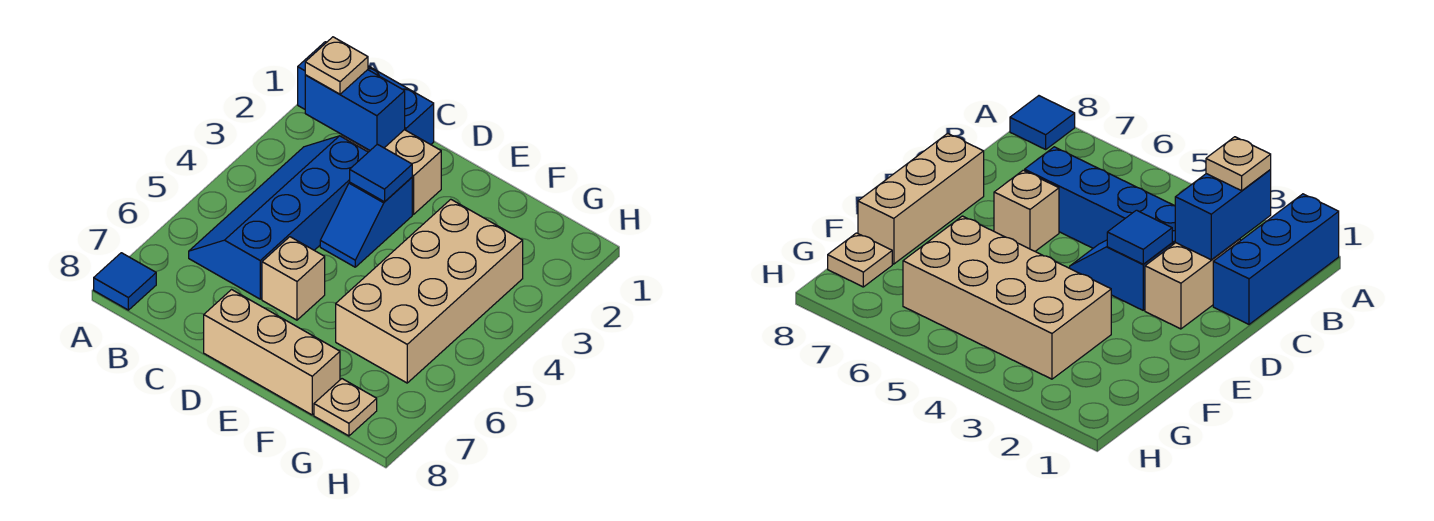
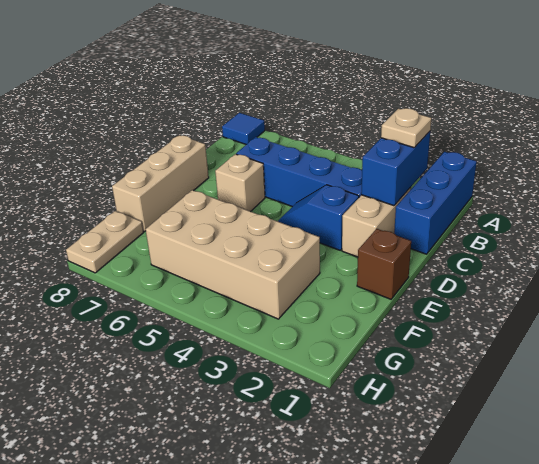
blue 1x1 tile [350,144,412,202] -> none
none -> brown 1x1 brick [357,229,411,299]
tan 1x1 plate [314,379,377,436] -> tan 1x2 plate [66,211,144,273]

